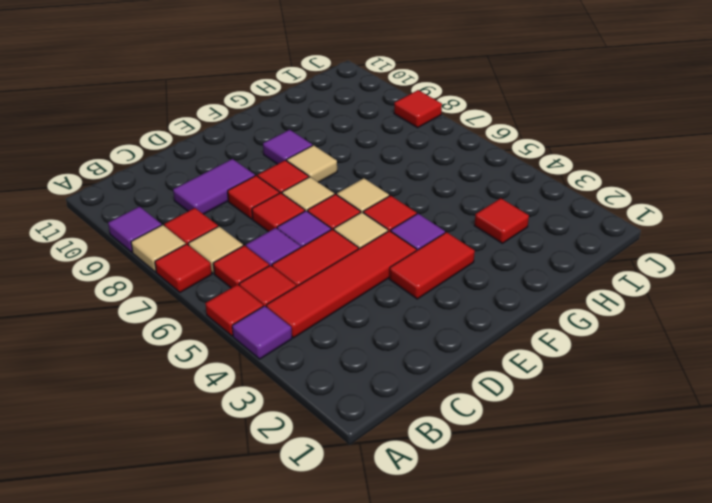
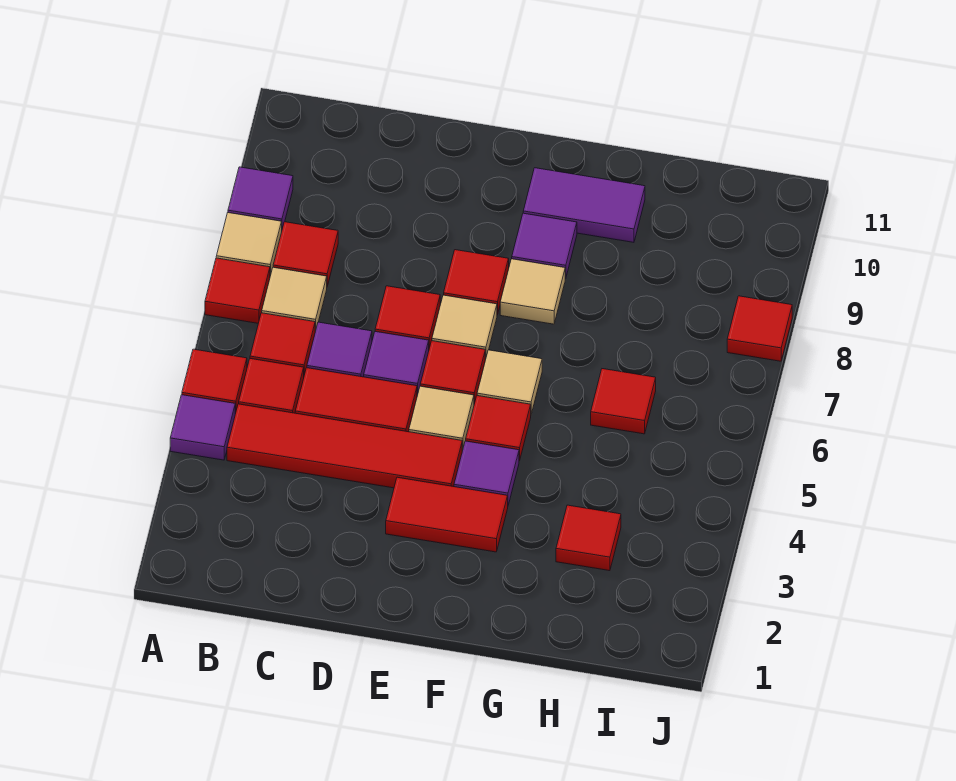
purple 1x2 tile [173,159,255,214] -> purple 1x2 tile moved to [523,168,645,242]
red 1x1 tile [228,176,280,219] -> red 1x1 tile moved to [591,369,656,434]

